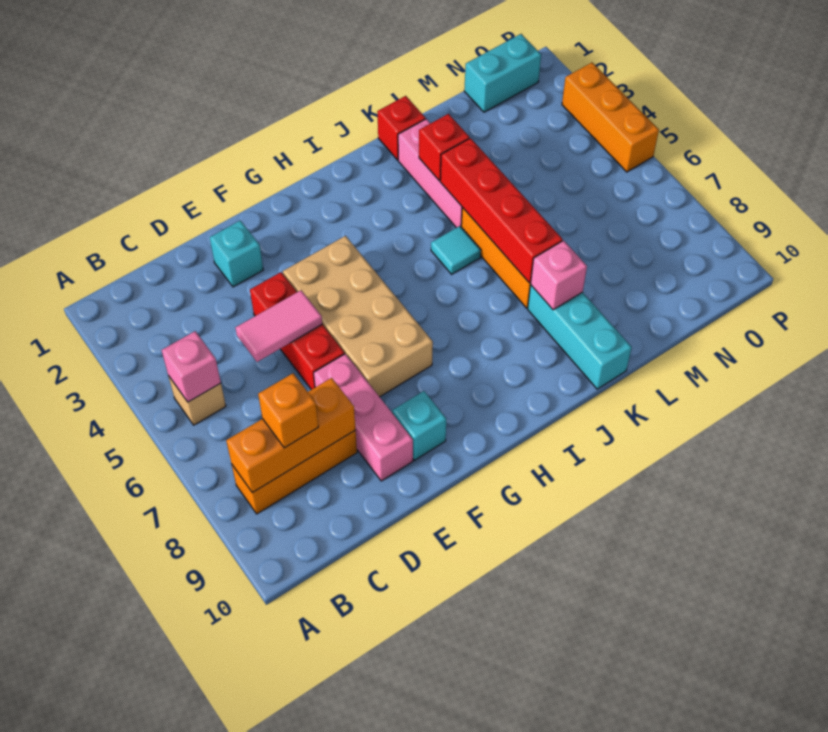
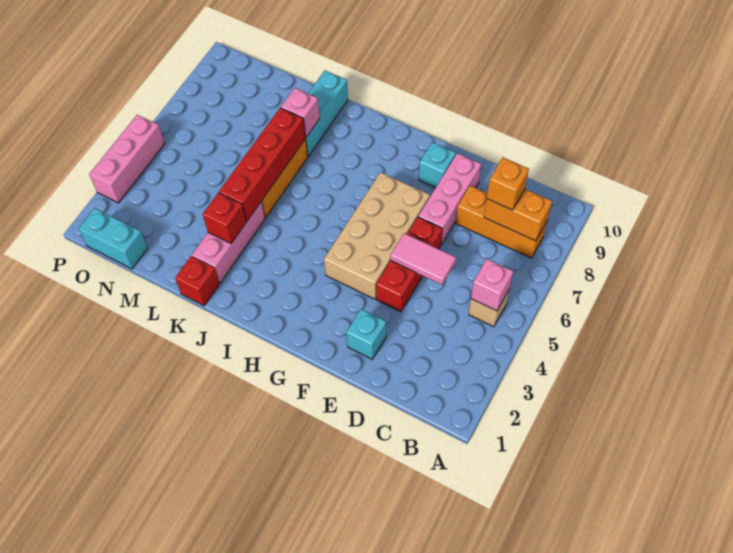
orange 1x3 brick [226,378,356,493] -> orange 1x2 brick [484,189,552,241]
cyan 1x1 tile [431,226,481,274] -> none
orange 1x3 brick [562,63,659,172] -> pink 1x3 brick [89,115,165,203]

